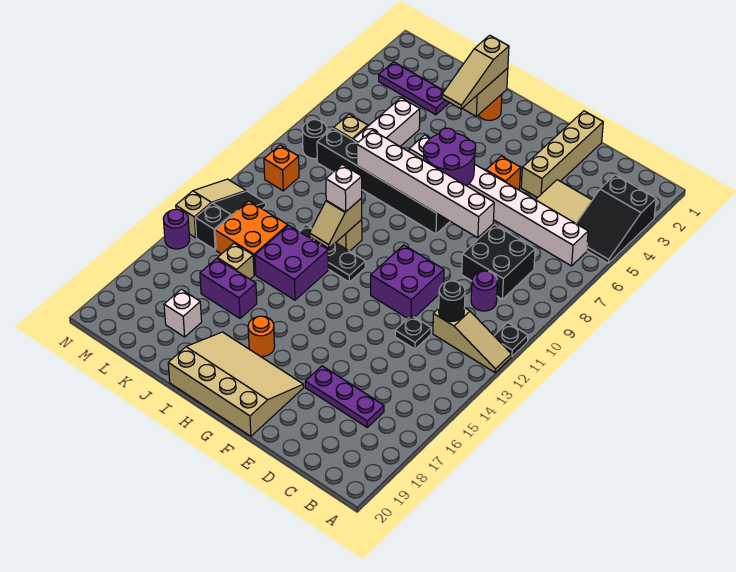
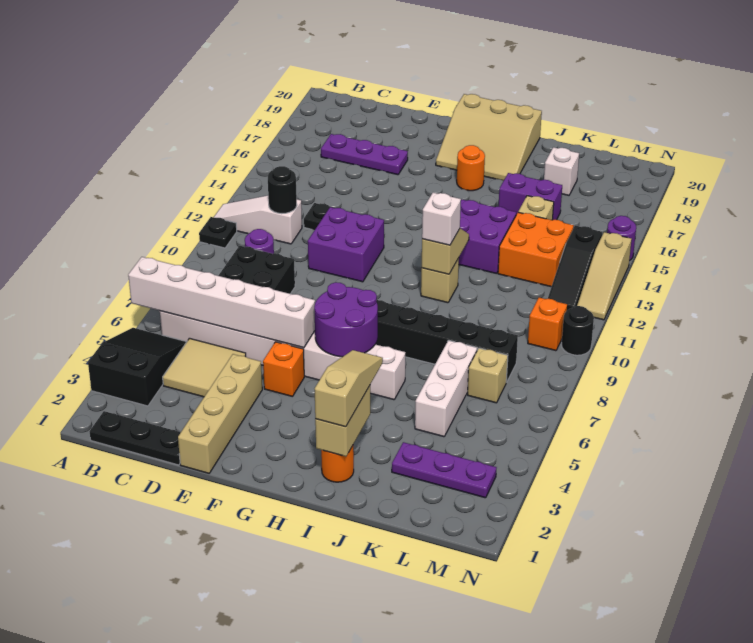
tan 1x3 slope [433,308,511,372] -> white 1x3 slope [214,195,302,244]
white 1x6 brick [357,130,494,238] -> white 1x6 brick moved to [128,257,315,348]
tan 3x4 slope [168,332,304,436] -> tan 3x3 slope [436,94,542,181]
black 1x3 plate [299,225,365,282] -> black 1x3 plate moved to [90,411,181,465]
black 1x1 round brick [302,120,327,159] -> black 1x1 round brick moved to [561,306,594,355]

